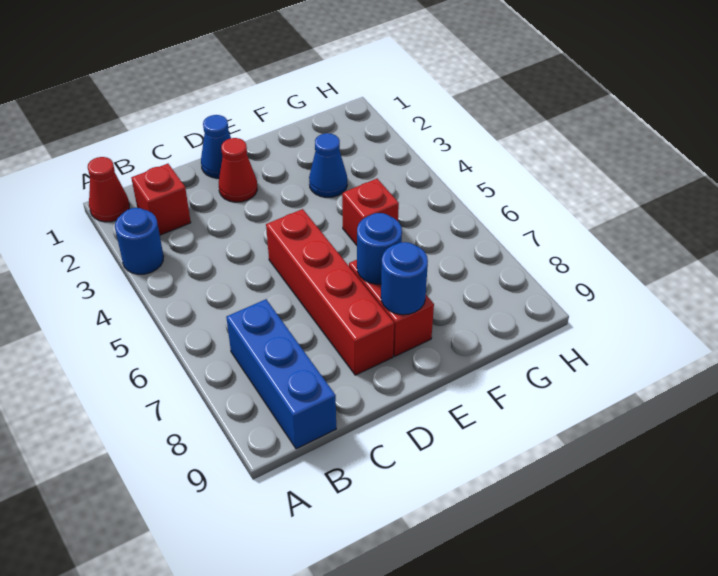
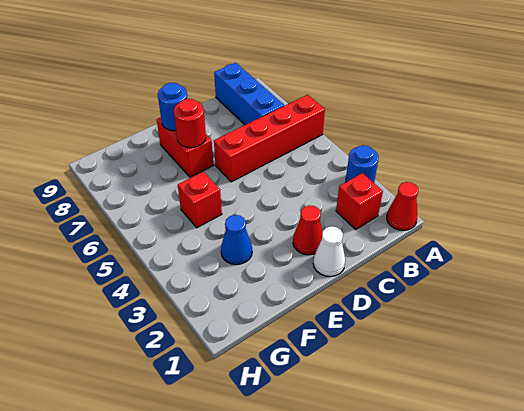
blue 1x1 cone [201,115,231,178] -> white 1x1 cone [313,227,345,276]
red 1x4 brick [266,209,394,375] -> red 1x4 brick turned to [214,95,325,182]
blue 1x1 round brick [357,213,402,284] -> red 1x1 round brick [174,99,206,148]

